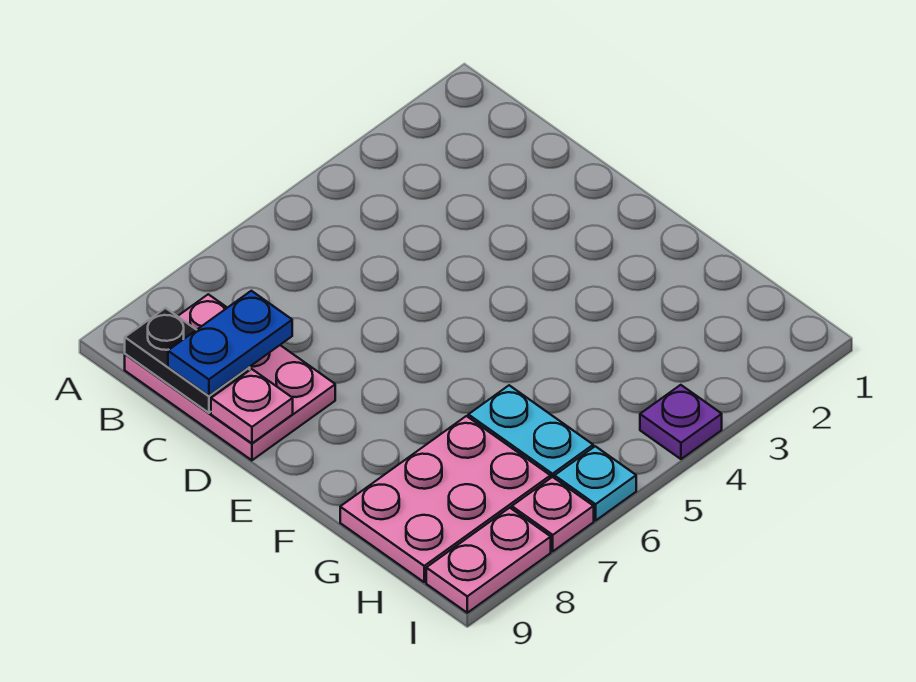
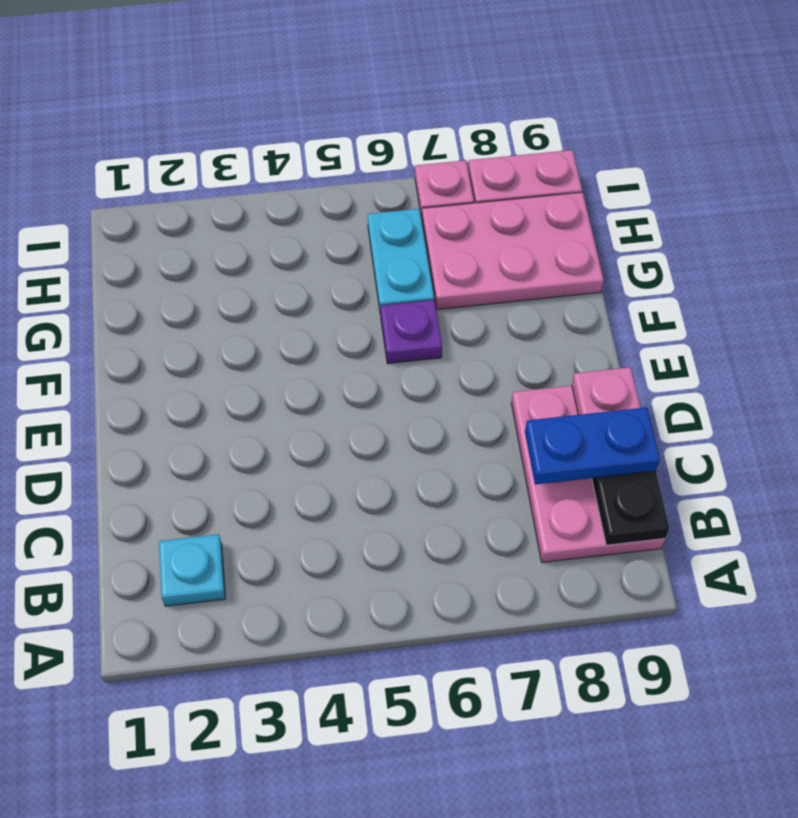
purple 1x1 plate [640,385,722,459] -> purple 1x1 plate moved to [380,300,442,364]
cyan 1x1 plate [555,446,636,521] -> cyan 1x1 plate moved to [159,534,225,606]

